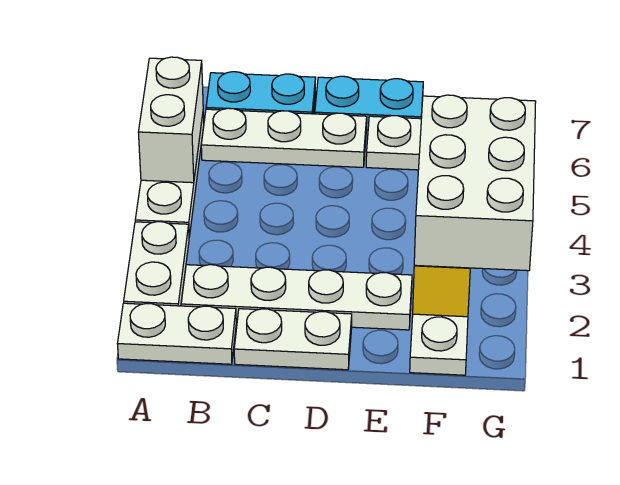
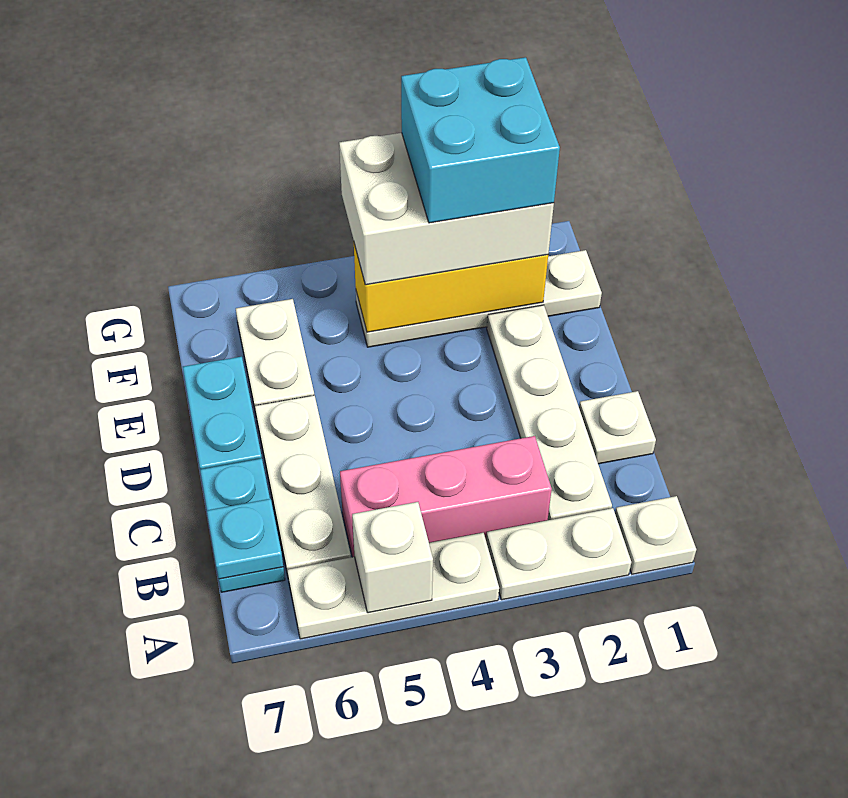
white 1x2 plate [118,303,236,364] -> white 1x1 plate [615,496,696,574]
white 1x2 brick [138,57,203,183] -> white 1x1 brick [352,502,433,613]
none -> pink 1x3 brick [340,436,552,557]
none -> cyan 1x1 plate [207,499,283,579]
white 1x2 plate [234,309,352,370] -> white 1x1 plate [579,391,656,464]
none -> cyan 2x2 brick [401,57,560,223]

